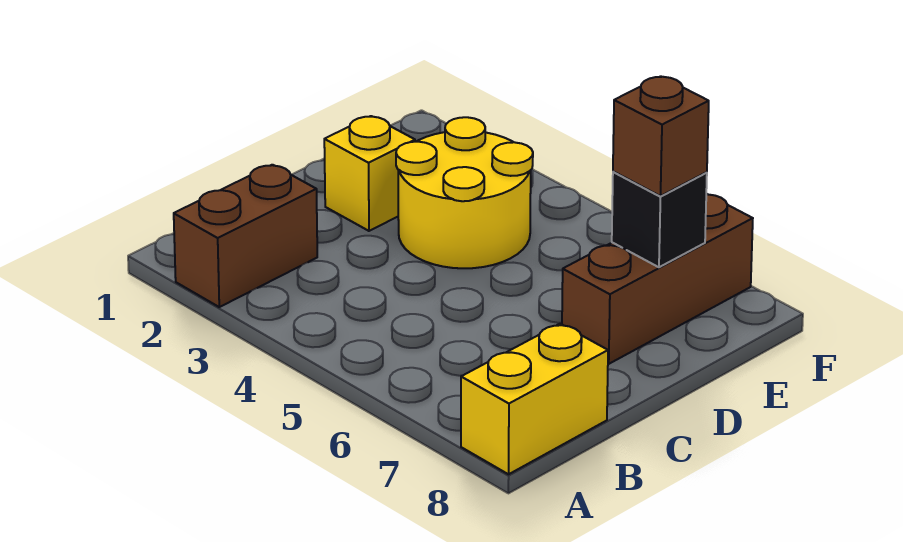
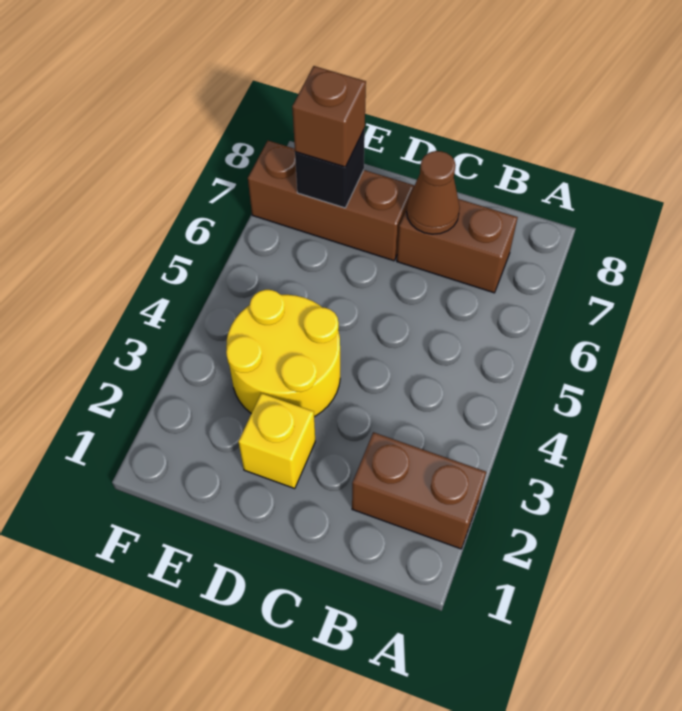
yellow 1x2 brick [461,324,608,474] -> none
none -> brown 1x2 brick [397,199,518,293]
none -> brown 1x1 cone [407,151,460,234]

